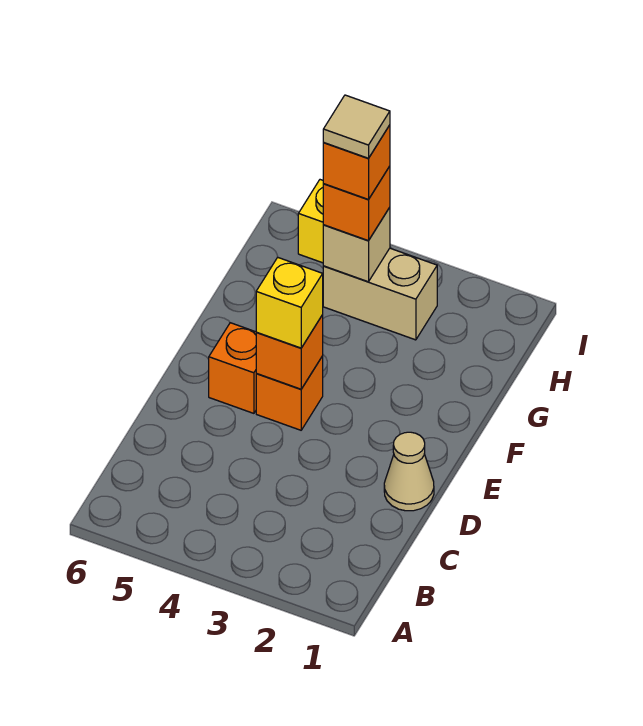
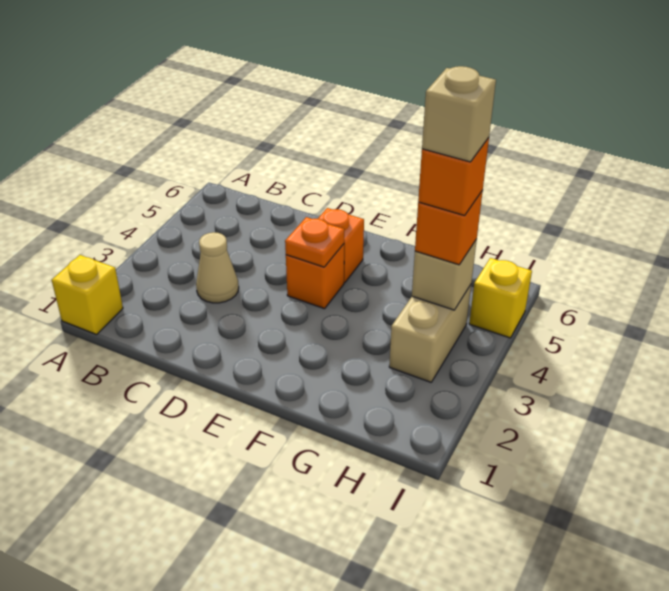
tan 1x1 cone [384,432,434,511] -> tan 1x1 cone moved to [196,232,239,303]
orange 1x1 brick [256,315,323,389] -> orange 1x1 plate [285,217,344,267]
yellow 1x1 brick [256,257,323,348] -> yellow 1x1 brick moved to [52,255,123,335]
tan 1x1 tile [323,95,390,158] -> tan 1x1 brick [422,66,496,162]

